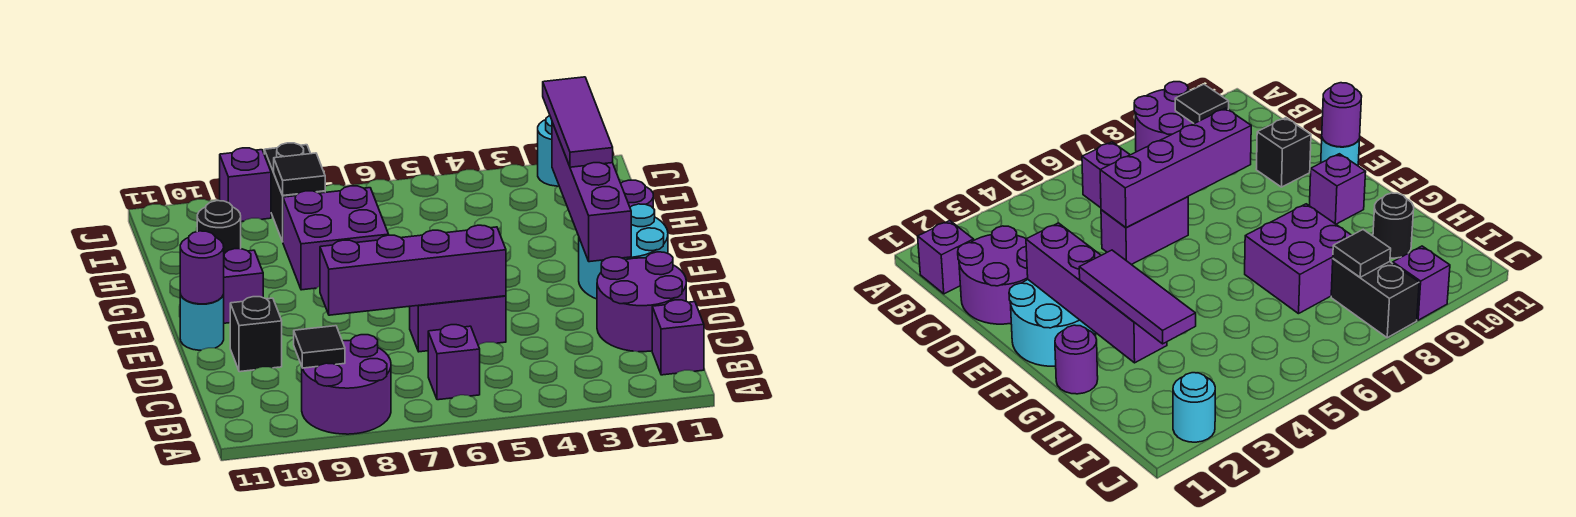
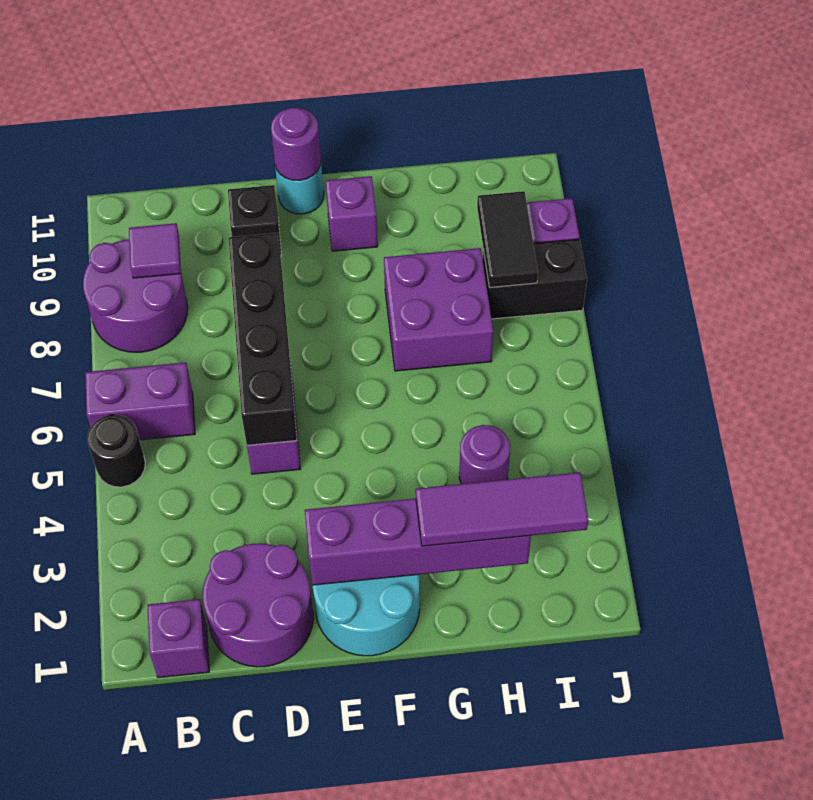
purple 1x1 brick [428,325,480,400] -> purple 1x2 brick [85,362,195,440]
black 1x1 tile [294,326,345,368] -> purple 1x1 tile [129,223,181,278]
purple 1x4 brick [320,225,506,315] -> black 1x4 brick [229,233,297,445]
purple 1x1 round brick [621,180,653,208] -> purple 1x1 round brick moved to [459,425,510,484]
black 1x1 round brick [197,201,241,254] -> black 1x1 round brick moved to [87,415,145,487]
black 1x1 tile [274,153,325,195] -> black 1x2 tile [477,191,538,288]
cyan 1x1 round brick [538,115,559,186] -> none

